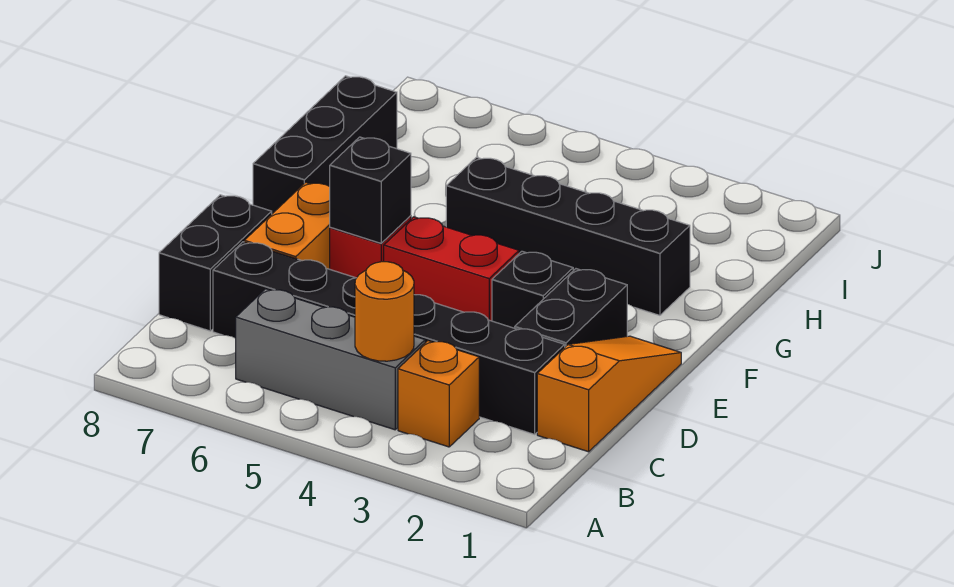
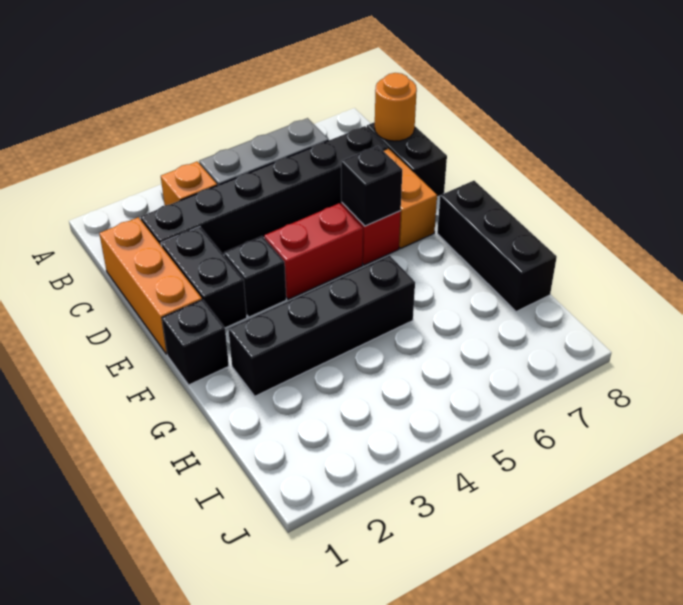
orange 1x1 round brick [355,262,414,361] -> orange 1x1 round brick moved to [375,73,417,141]
orange 1x3 slope [537,336,681,452] -> orange 1x3 brick [99,217,202,354]
none -> black 1x1 brick [162,300,229,385]

